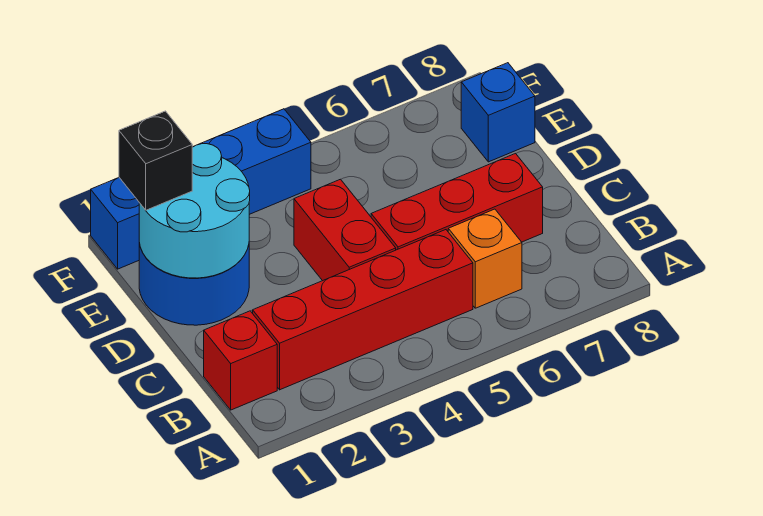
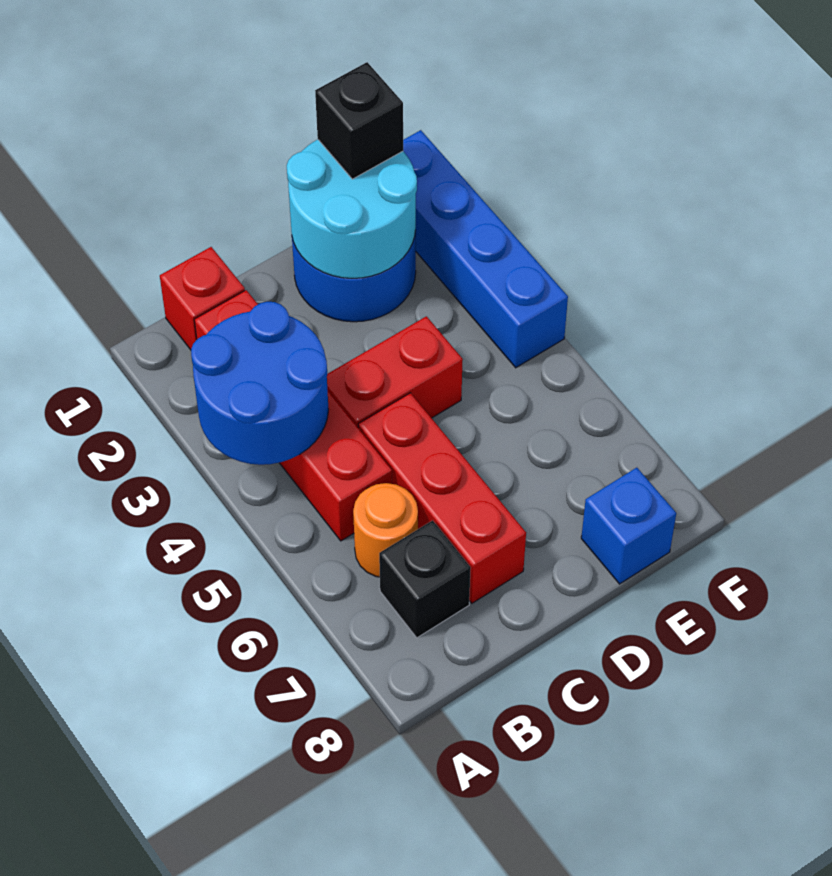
none -> blue 2x2 round brick [191,302,329,465]
orange 1x1 brick [448,209,522,308] -> orange 1x1 round brick [353,483,418,577]
none -> black 1x1 brick [379,520,471,638]

